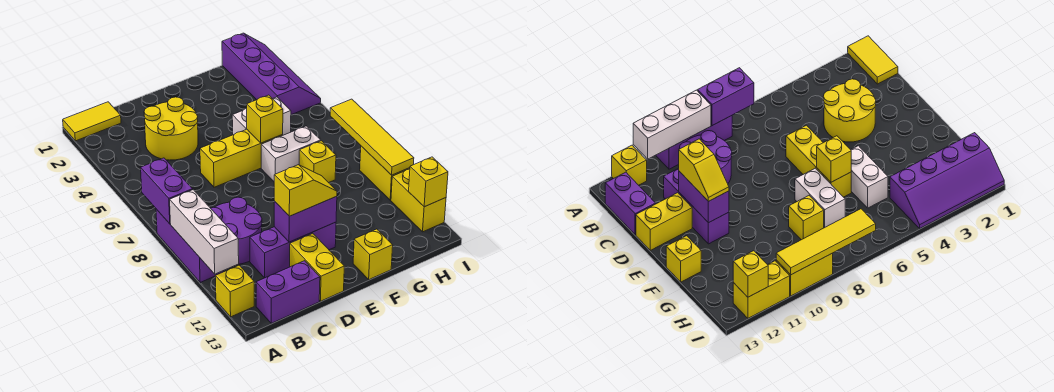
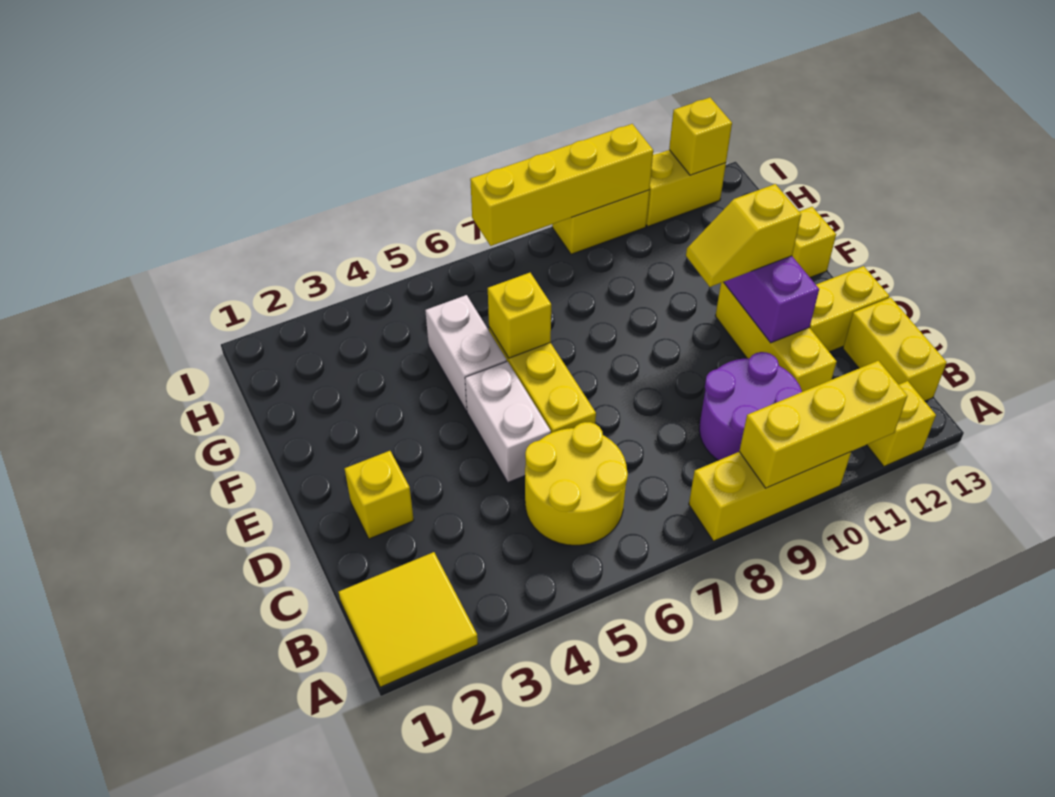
yellow 1x2 tile [63,102,121,141] -> yellow 2x2 tile [339,552,478,687]
purple 1x2 brick [141,158,193,224] -> none
purple 1x3 brick [156,209,224,282] -> yellow 1x3 brick [689,452,851,541]
white 1x3 brick [170,190,239,274] -> yellow 1x3 brick [739,361,907,488]
purple 1x2 brick [256,261,320,323] -> yellow 1x2 brick [843,298,947,401]
yellow 2x2 round brick [144,97,198,160] -> yellow 2x2 round brick moved to [525,422,628,545]
purple 1x3 brick [250,222,336,278] -> yellow 1x3 brick [715,282,836,392]
yellow 1x2 slope [274,165,337,216] -> yellow 1x2 slope turned to [686,184,801,287]
white 1x2 brick [261,126,321,182] -> white 1x2 brick moved to [465,361,551,482]
yellow 1x1 brick [299,141,336,183] -> yellow 1x1 brick moved to [345,451,414,539]
purple 2x4 slope [222,33,321,115] -> none
yellow 1x4 tile [330,99,414,175] -> yellow 1x4 brick [470,124,653,246]

